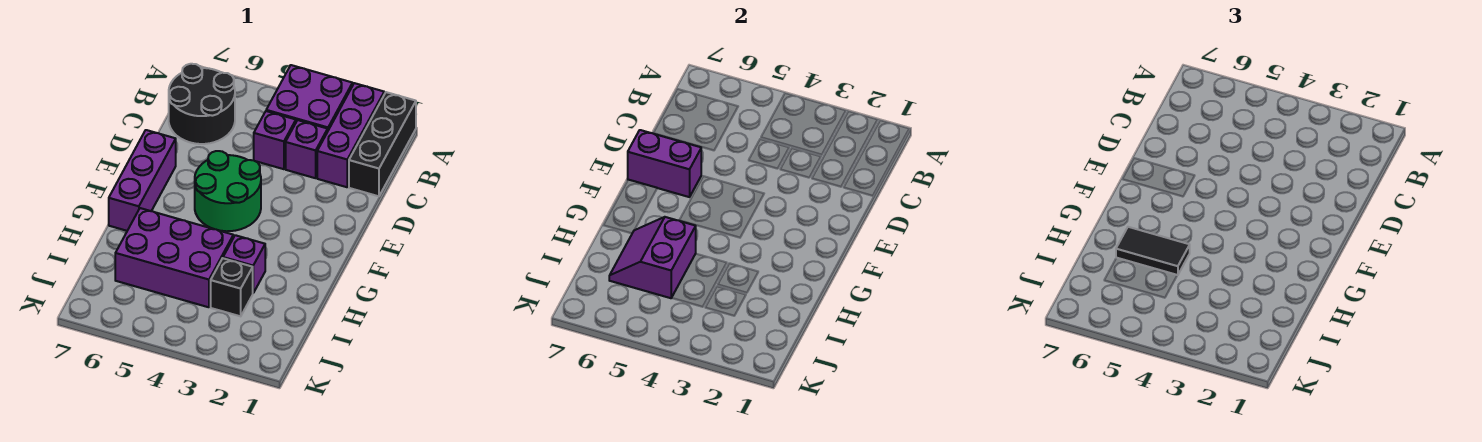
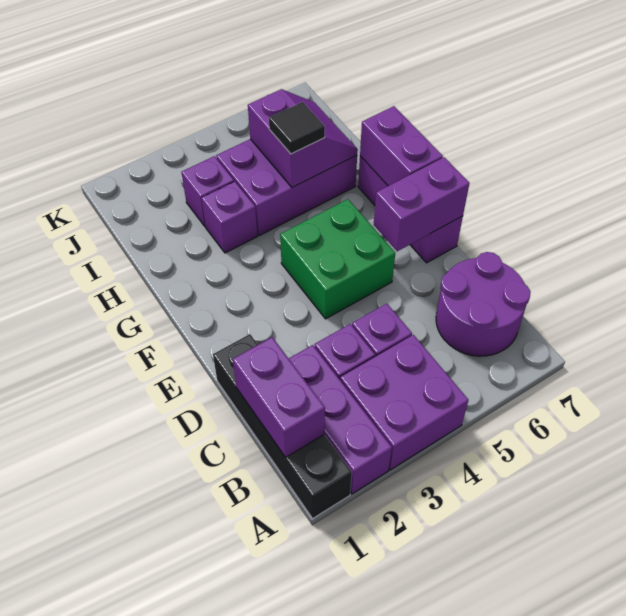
black 1x3 brick [349,92,416,196] -> black 1x4 brick [213,334,352,518]
none -> purple 1x2 brick [233,337,325,457]
black 2x2 round brick [169,64,235,144] -> purple 2x2 round brick [436,252,530,356]
green 2x2 round brick [195,151,261,231] -> green 2x2 brick [280,199,395,319]
none -> purple 1x2 brick [360,106,443,186]
black 1x2 tile [1116,227,1190,275] -> black 1x1 tile [269,102,325,154]
black 1x1 brick [211,258,253,316] -> purple 1x1 brick [181,156,234,227]

